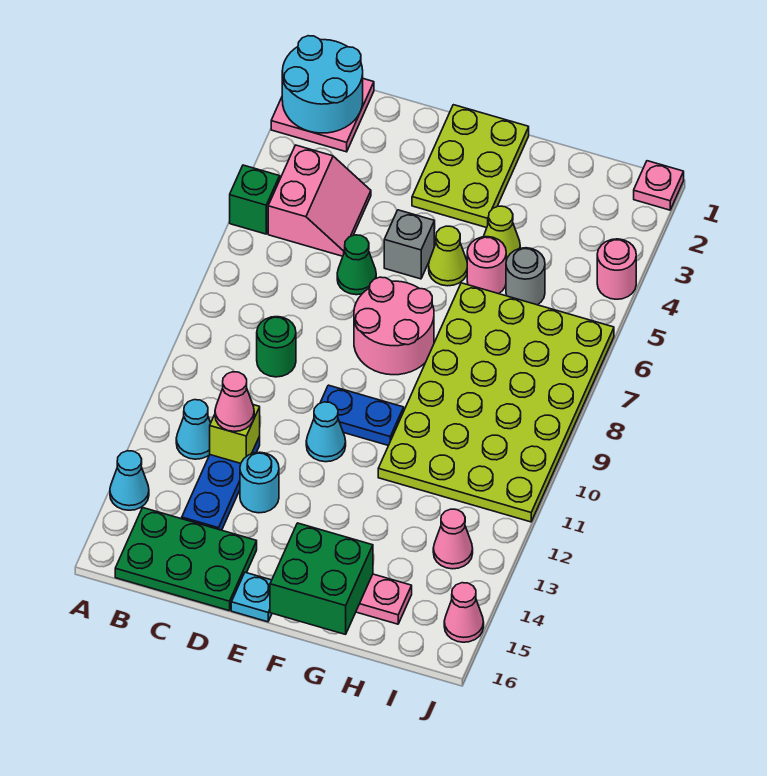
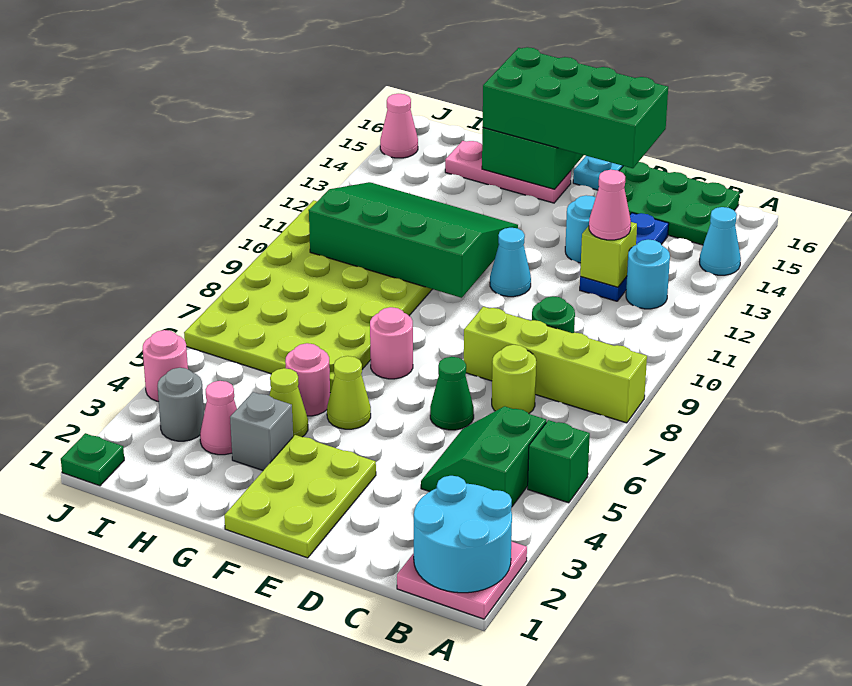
none -> lime 1x4 brick [464,307,647,423]
pink 2x2 slope [268,145,371,256] -> green 2x2 slope [421,406,546,506]
cyan 1x1 cone [176,400,211,459] -> cyan 1x1 round brick [626,239,670,309]
none -> lime 1x1 round brick [492,345,536,414]
none -> green 2x4 brick [483,47,668,168]
grey 1x1 brick [384,210,434,279] -> grey 1x1 brick moved to [230,392,293,470]
pink 2x2 round brick [354,277,434,375] -> pink 1x1 round brick [370,307,413,379]
blue 1x2 plate [320,385,404,445] -> none
none -> green 3x4 slope [309,182,518,298]
grey 1x1 round brick [506,248,545,305] -> grey 1x1 round brick moved to [158,368,204,441]
pink 1x1 cone [433,509,473,569] -> pink 1x1 cone moved to [200,381,237,455]
pink 1x1 plate [634,161,684,210] -> green 1x1 plate [61,433,124,486]

